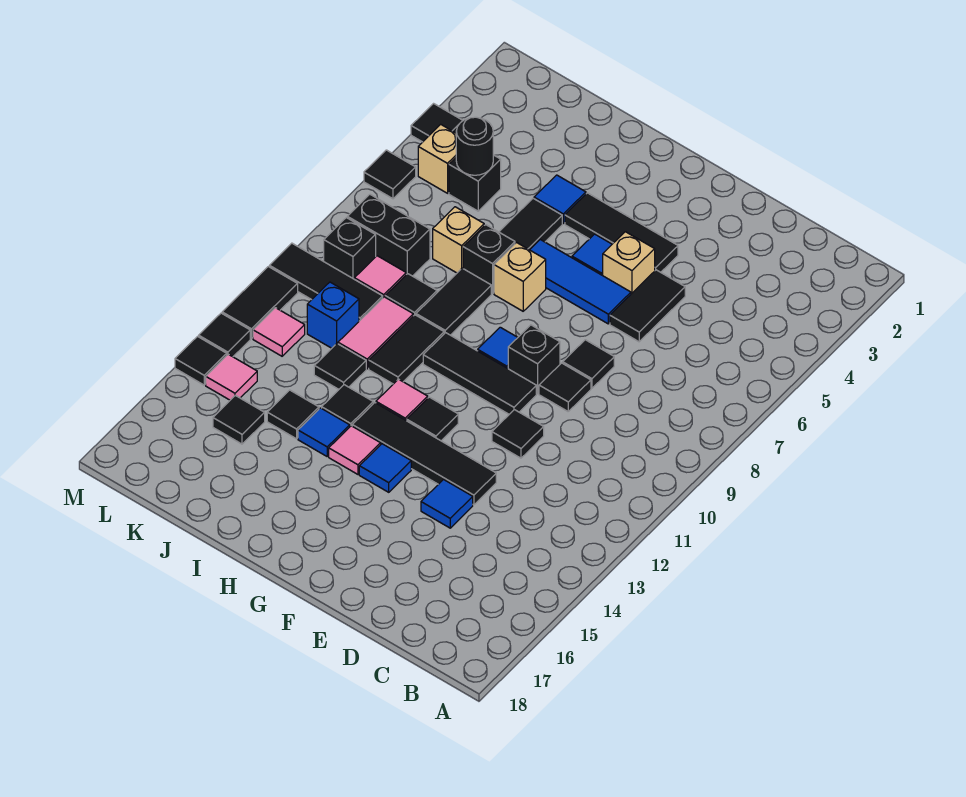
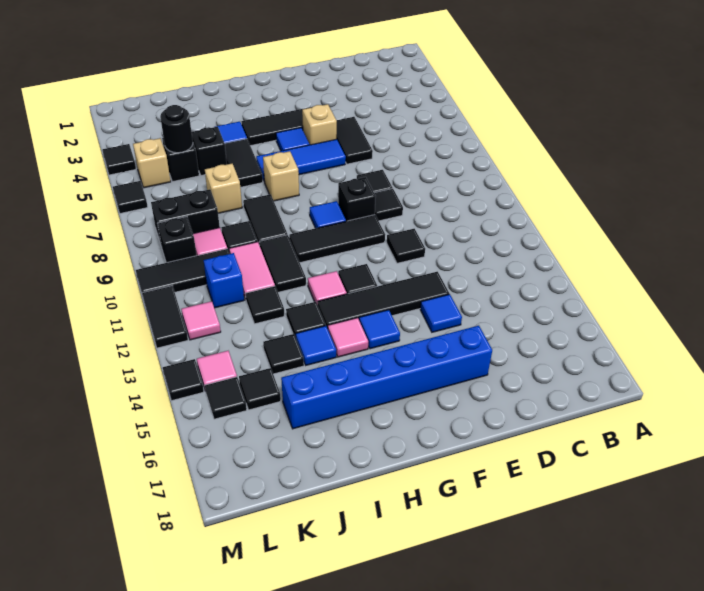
none -> blue 1x6 brick [281,326,492,429]
black 1x1 brick [463,225,515,294] -> black 1x1 brick moved to [192,127,227,176]
black 1x1 tile [199,313,250,357] -> black 1x1 tile moved to [205,377,247,419]

